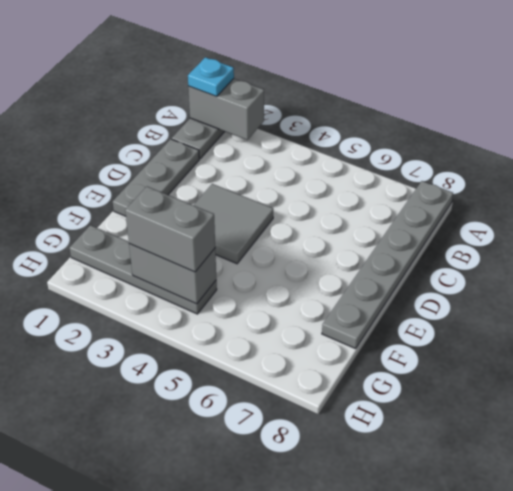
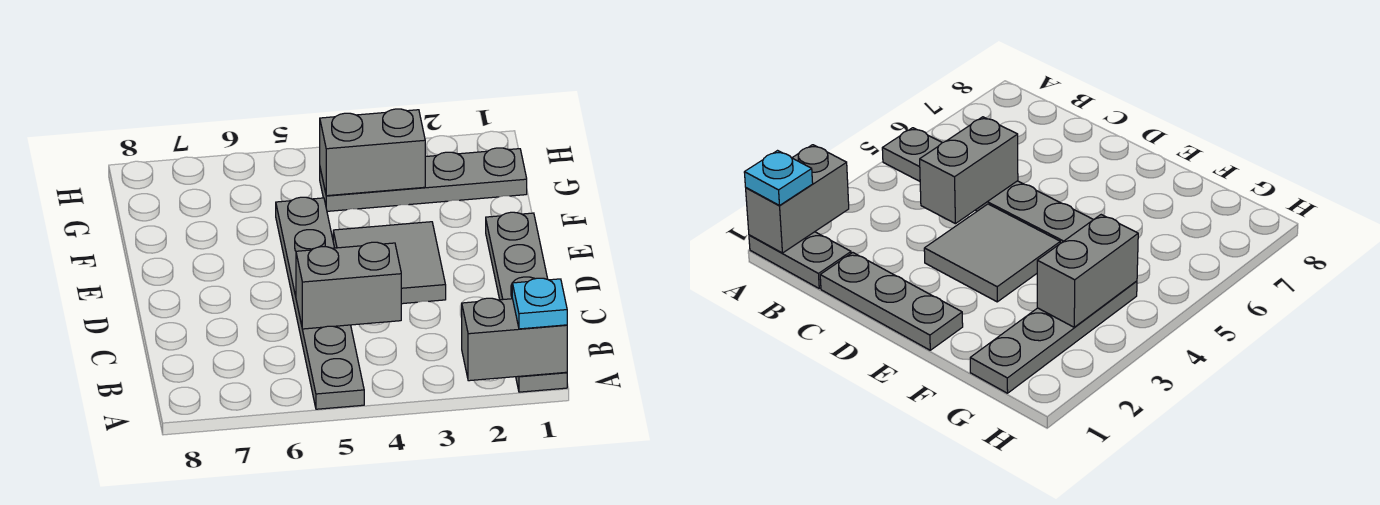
grey 1x6 plate [322,181,453,349] -> grey 1x6 plate moved to [276,197,364,409]
grey 1x2 brick [125,187,215,272] -> grey 1x2 brick moved to [296,242,401,329]

